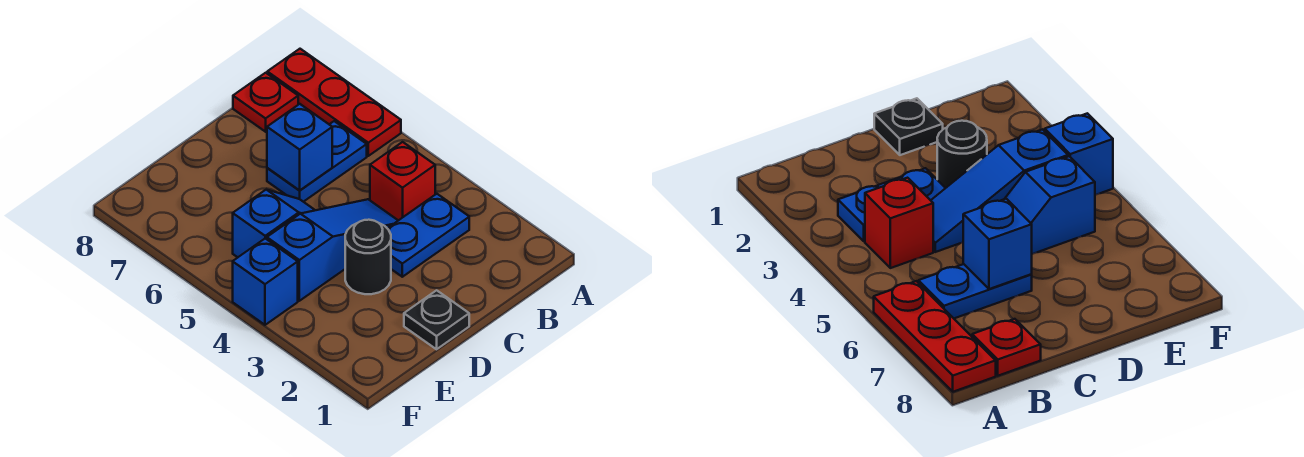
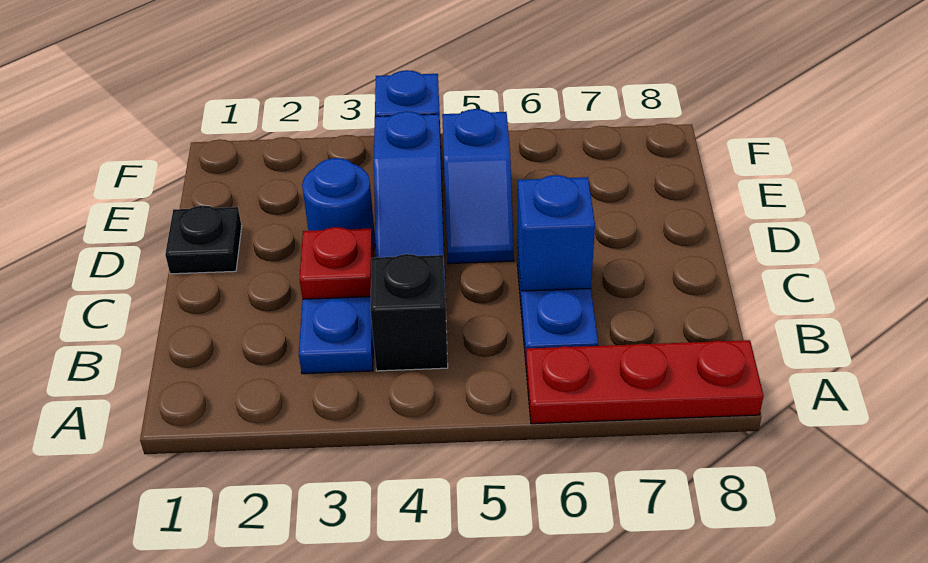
red 1x1 brick [370,142,435,221] -> black 1x1 brick [370,254,448,371]
red 1x1 plate [233,73,298,132] -> red 1x1 plate moved to [300,227,373,299]
black 1x1 round brick [345,220,391,294] -> blue 1x1 round brick [302,158,375,251]

